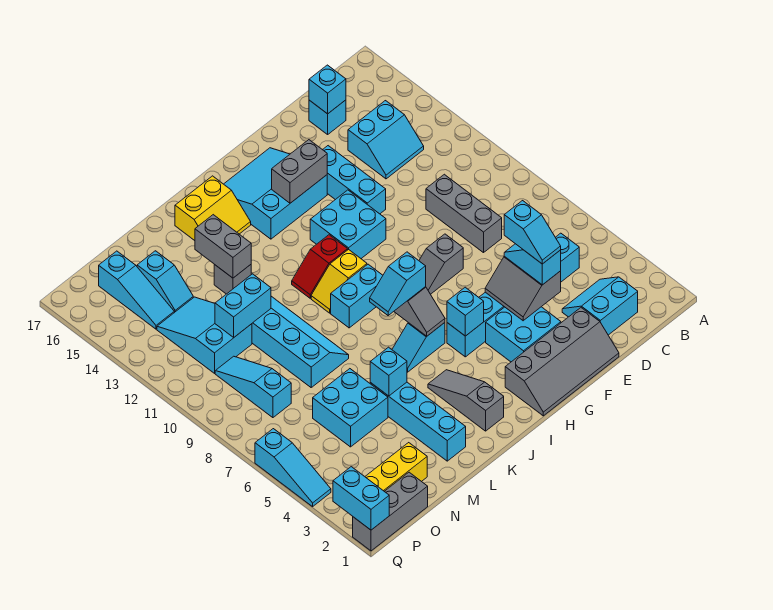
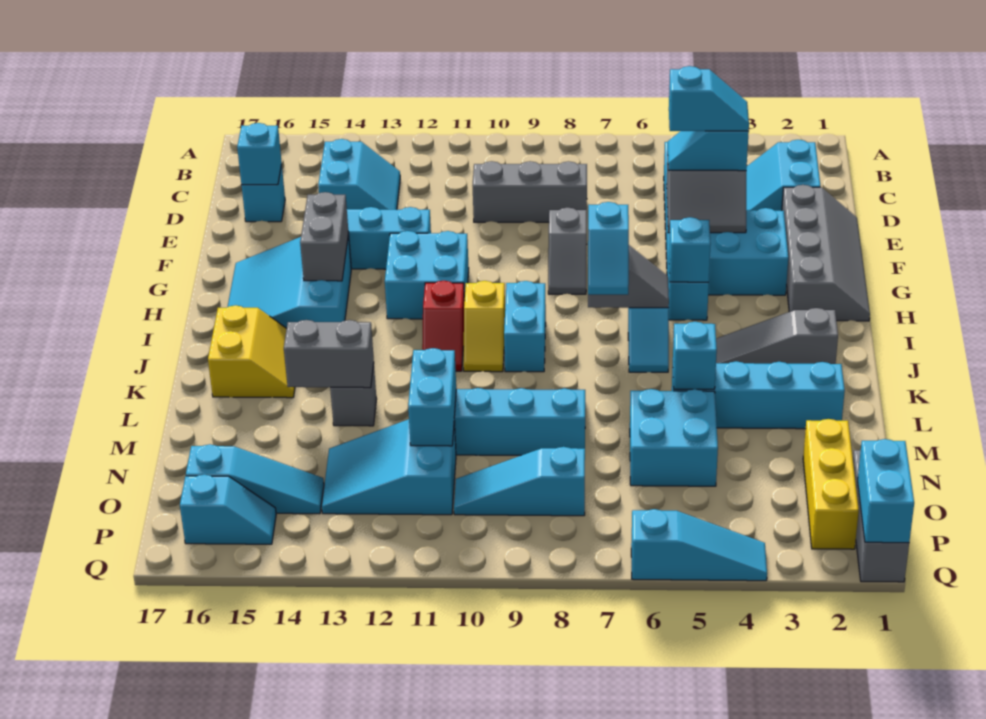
cyan 1x2 slope [137,251,193,313] -> cyan 1x2 slope moved to [180,475,276,544]
cyan 1x2 brick [333,467,389,530] -> cyan 1x2 brick turned to [858,439,914,543]

